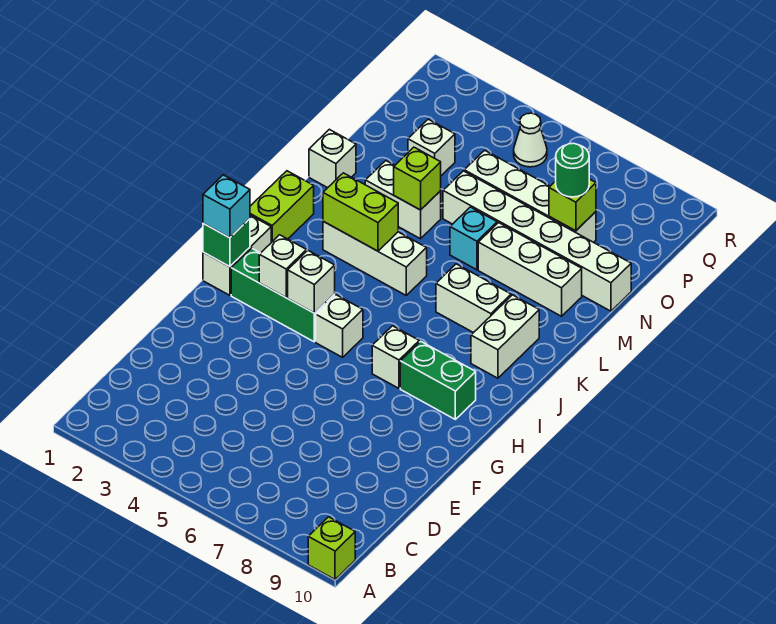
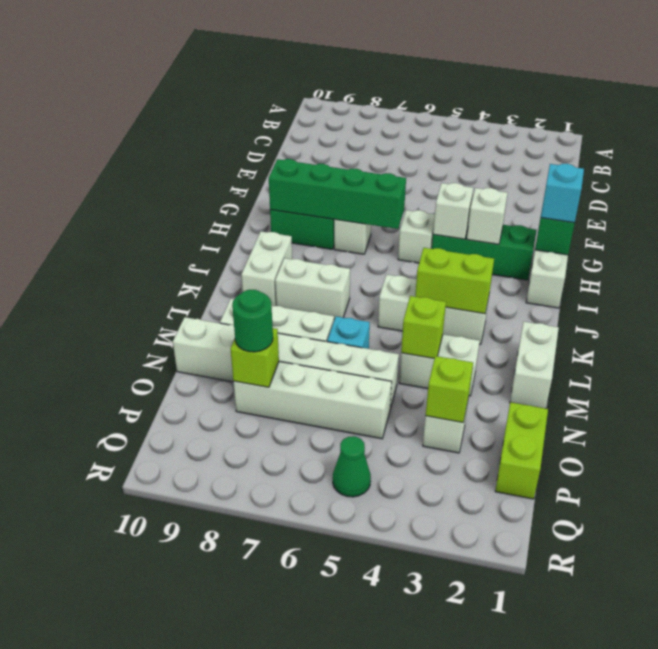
lime 1x1 brick [308,517,355,579] -> lime 1x1 brick moved to [426,356,473,422]
none -> green 1x4 brick [269,159,406,229]
lime 1x2 brick [250,171,314,243] -> lime 1x2 brick moved to [495,402,548,499]
white 1x1 brick [309,129,356,188] -> white 1x2 brick [510,322,559,409]
white 1x1 cone [514,113,547,167] -> green 1x1 cone [333,436,371,497]

